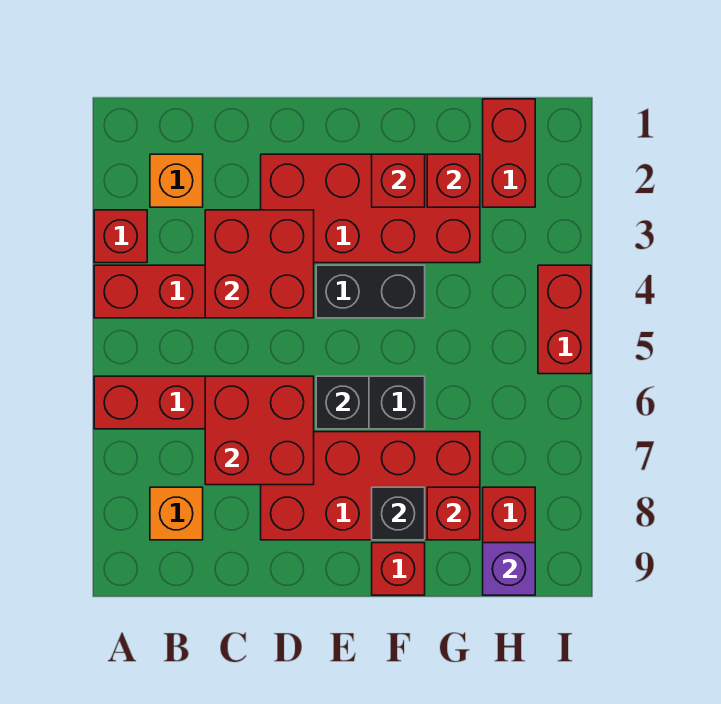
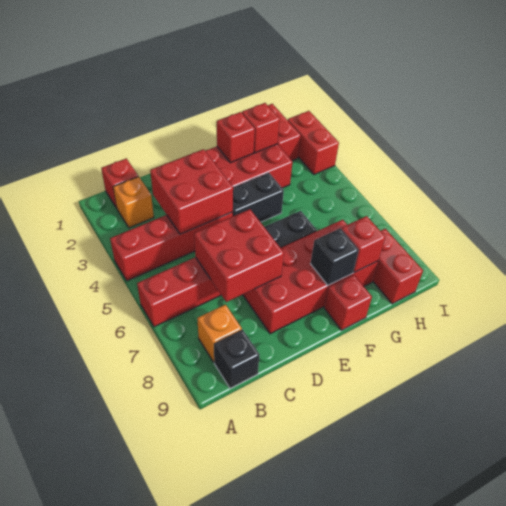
red 1x1 brick [94,210,147,263] -> red 1x1 brick moved to [101,158,138,208]
black 1x1 brick [316,376,369,429] -> black 1x1 brick moved to [214,330,259,388]
purple 1x1 brick [483,543,535,595] -> none
red 1x2 brick [538,265,591,374] -> red 1x2 brick moved to [288,111,339,174]

